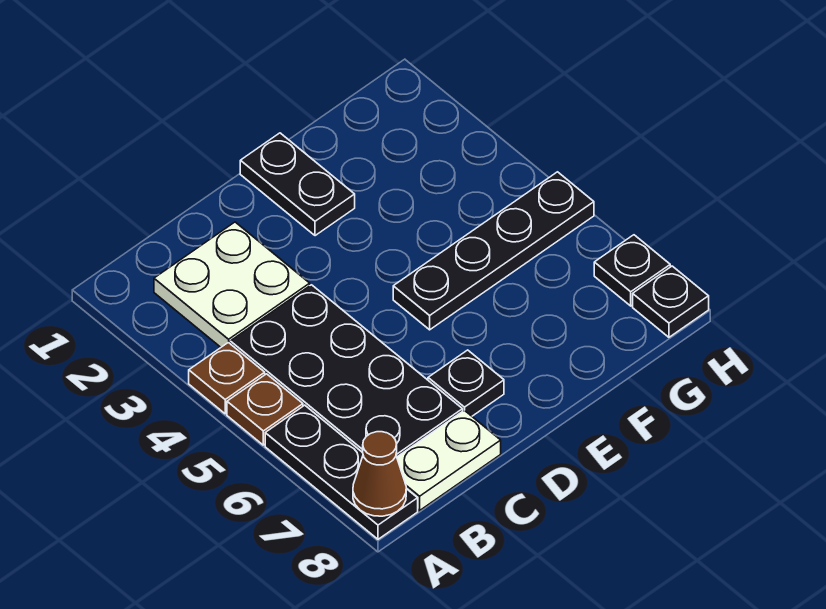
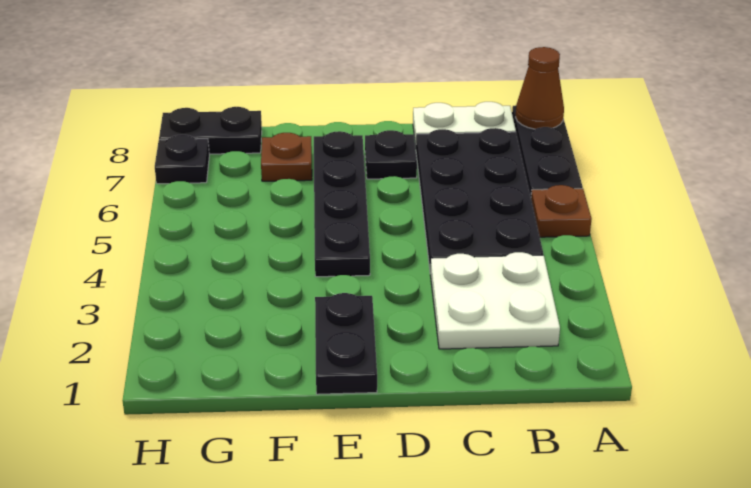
brown 1x1 plate [189,342,265,414] -> brown 1x1 plate moved to [261,133,312,181]
black 1x4 plate [393,172,594,330] -> black 1x4 plate turned to [314,131,370,277]
black 1x1 plate [633,266,709,337] -> black 1x2 plate [159,107,262,154]

